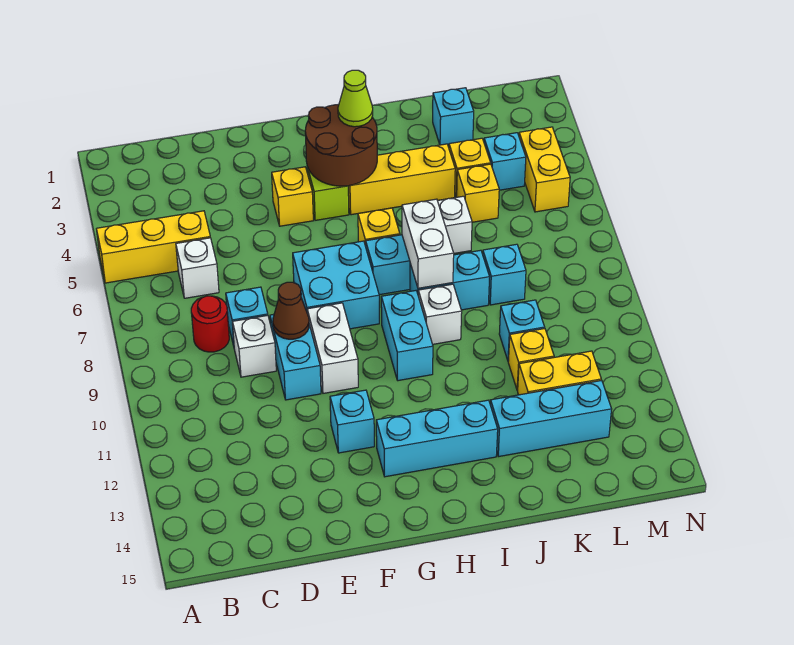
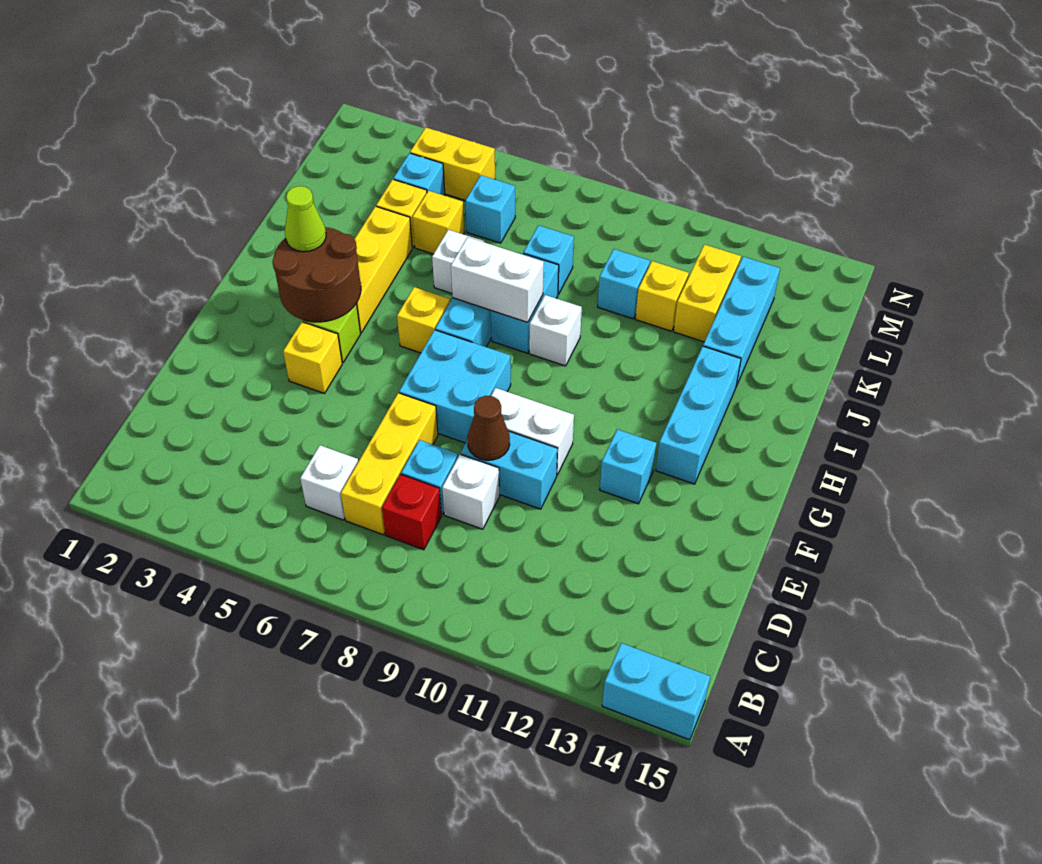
yellow 1x3 brick [97,211,210,283] -> yellow 1x3 brick moved to [341,393,438,535]
red 1x1 round brick [191,296,229,352] -> red 1x1 brick [382,474,442,550]
cyan 1x2 brick [381,291,433,381] -> cyan 1x2 brick moved to [602,643,710,740]
cyan 1x1 brick [433,88,474,145] -> cyan 1x1 brick moved to [465,175,515,243]

